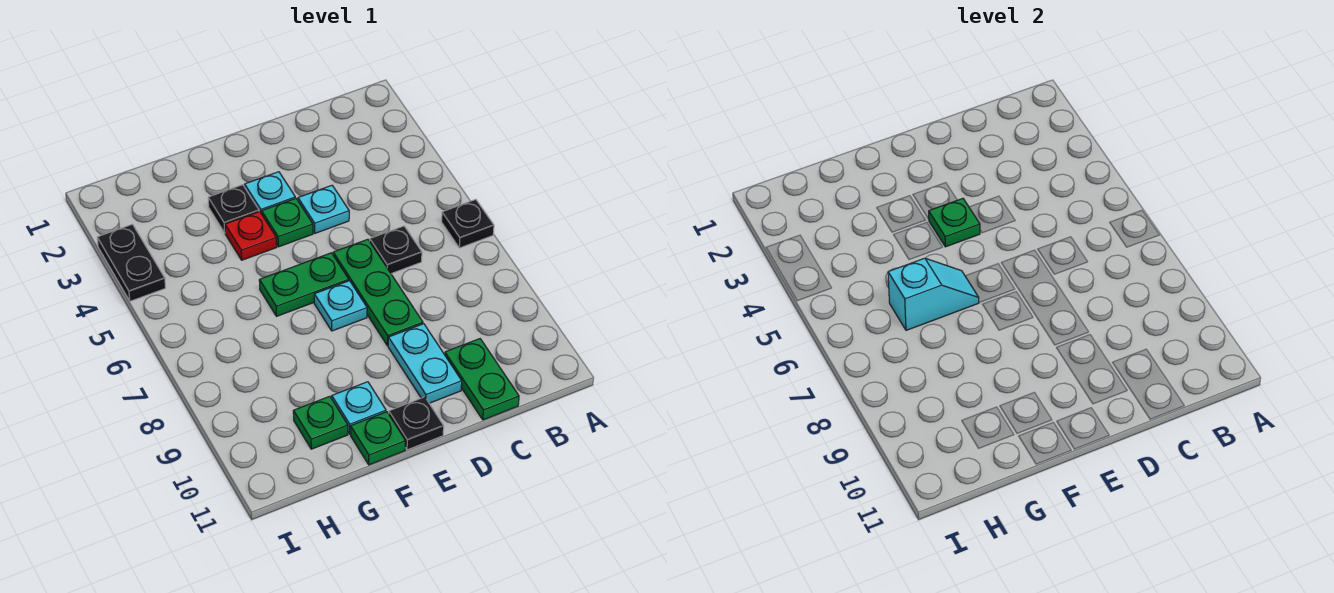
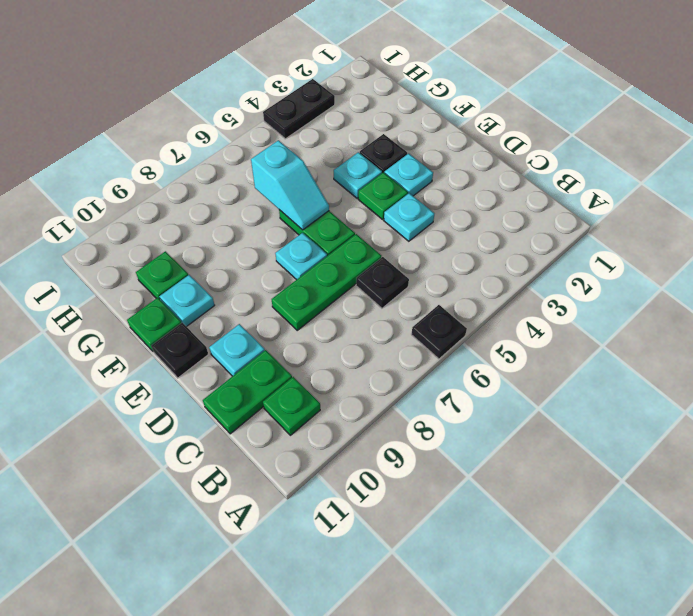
cyan 1x2 plate [388,324,462,403] -> cyan 1x1 plate [209,324,265,376]
green 1x1 plate [929,198,980,247] -> green 1x1 plate moved to [263,377,320,435]
red 1x1 plate [225,212,277,260] -> cyan 1x1 plate [334,152,382,198]

